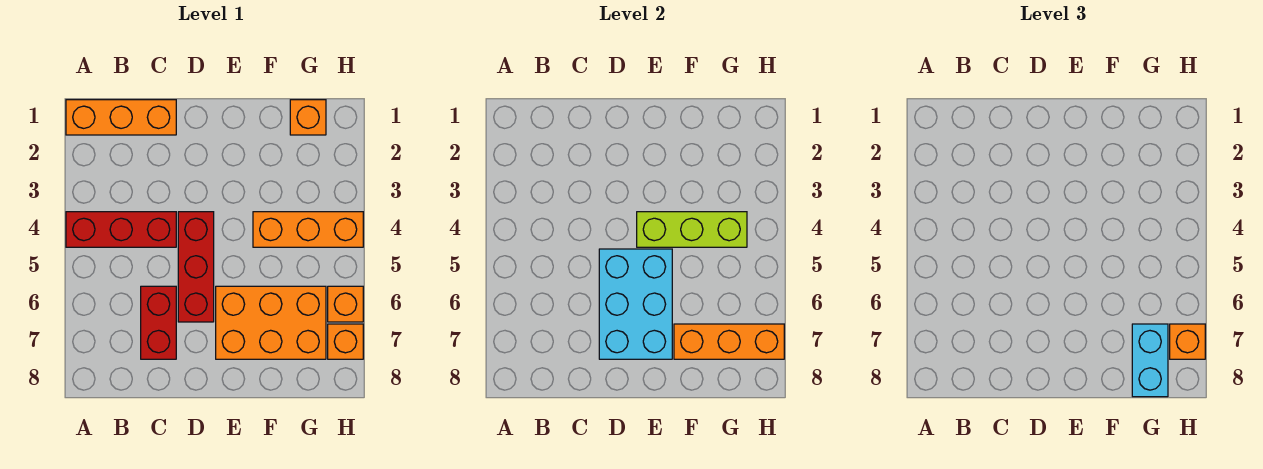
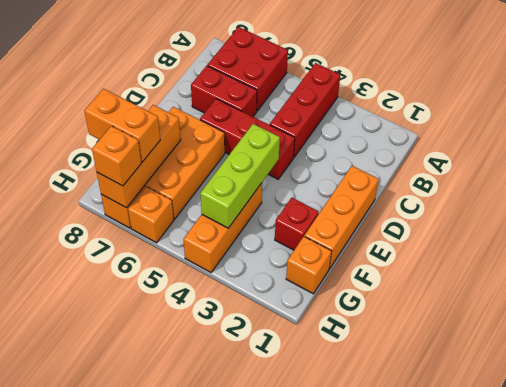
orange 1x3 brick [66,100,176,135] -> orange 1x3 brick moved to [304,166,379,269]
none -> red 2x2 brick [207,27,288,111]
cyan 2x3 brick [599,249,672,359] -> none
none -> red 1x1 brick [275,198,319,250]
cyan 1x2 brick [1132,324,1168,397] -> orange 1x2 brick [84,89,160,162]

